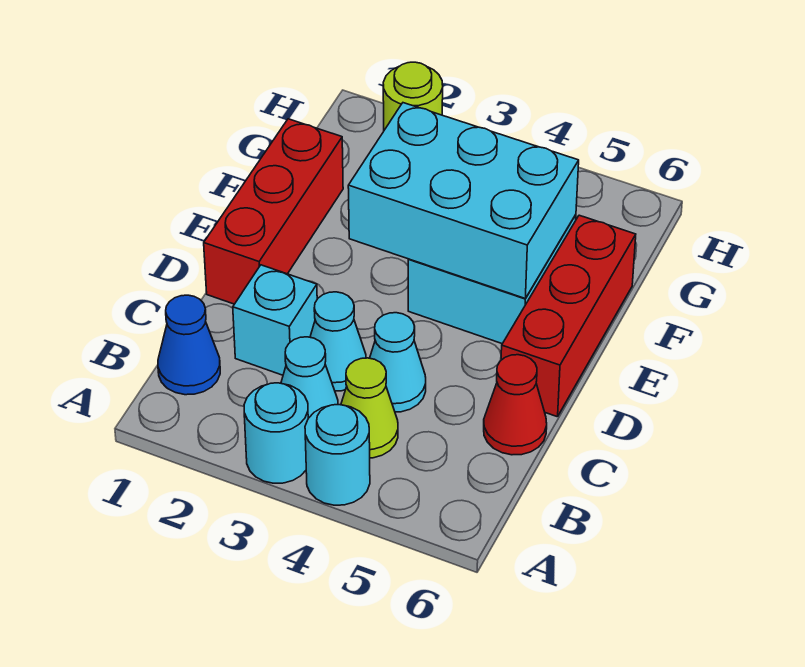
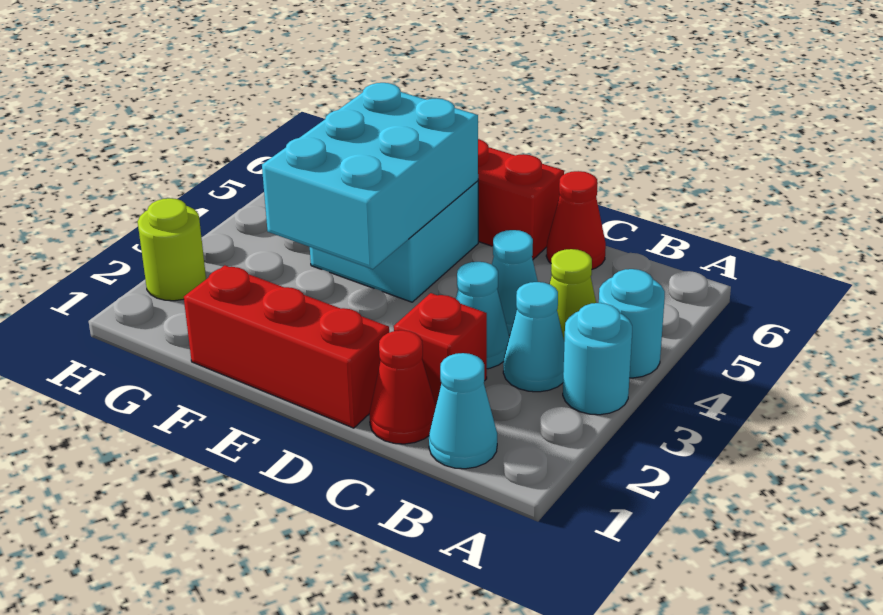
blue 1x1 cone [158,295,220,395] -> cyan 1x1 cone [429,353,497,469]
none -> red 1x1 cone [369,330,436,444]
cyan 1x1 brick [233,265,317,375] -> red 1x1 brick [394,293,487,406]

